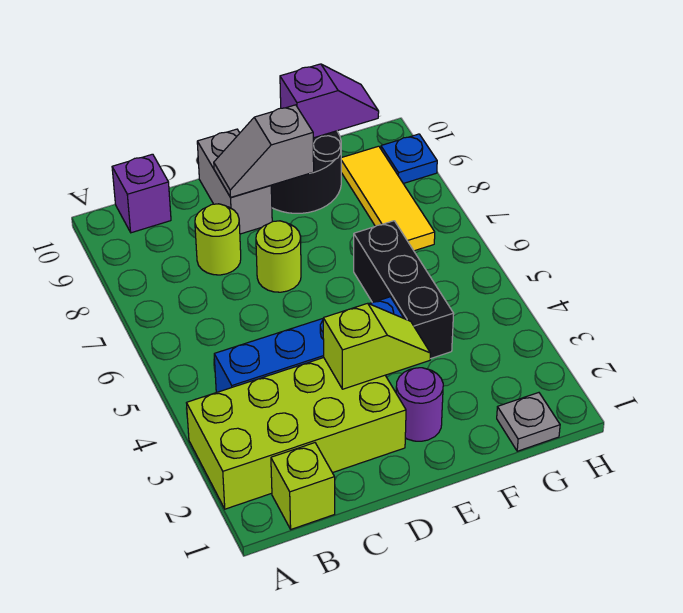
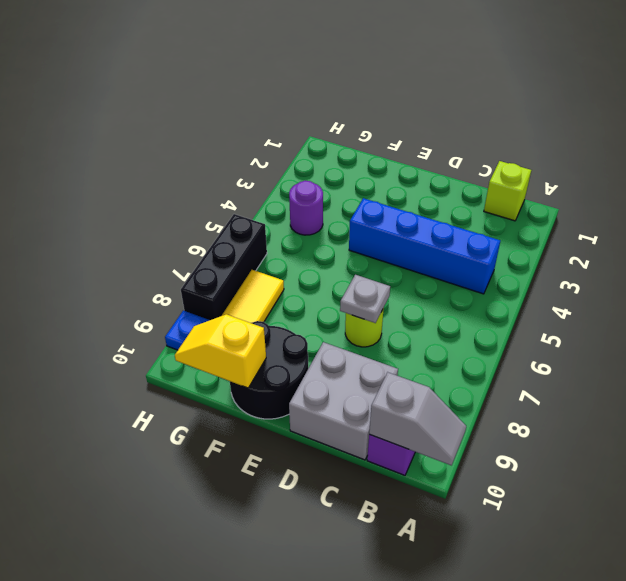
lime 2x4 brick [187,358,406,509] -> none
lime 1x1 round brick [195,204,241,275] -> none
lime 1x2 slope [323,303,431,389] -> none
grey 1x2 brick [197,129,272,234] -> grey 2x2 brick [289,342,398,460]
grey 1x2 slope [214,105,314,197] -> grey 1x2 slope moved to [369,372,466,465]
purple 1x1 round brick [396,368,443,441] -> purple 1x1 round brick moved to [289,181,323,235]
black 1x3 brick [354,221,454,359] -> black 1x3 brick moved to [181,214,267,320]
purple 1x2 slope [280,64,379,138] -> yellow 1x2 slope [175,314,266,388]
grey 1x1 plate [497,393,560,451] -> grey 1x1 plate moved to [340,275,390,323]

